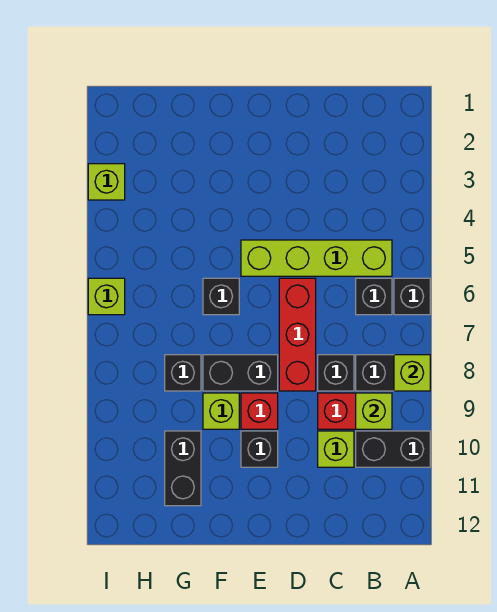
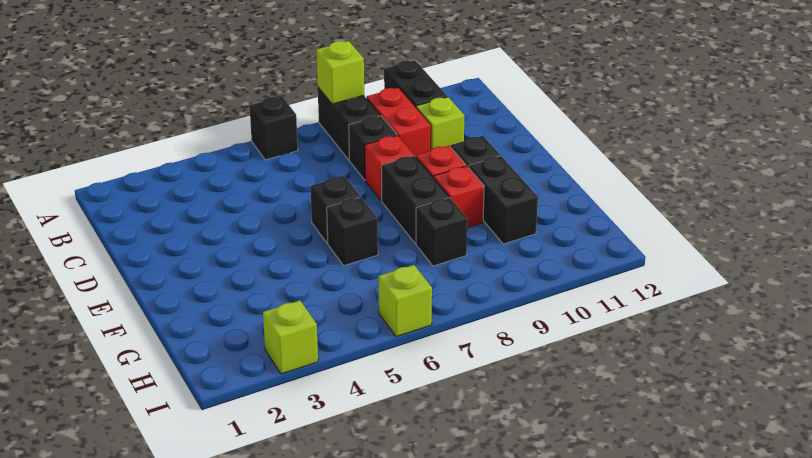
lime 1x4 brick [241,240,392,276] -> none
black 1x1 brick [356,278,392,315] -> black 1x1 brick moved to [310,176,360,243]
lime 1x1 brick [356,393,392,429] -> none
red 1x3 brick [279,278,316,391] -> red 1x1 brick [365,135,414,201]
lime 1x1 brick [203,393,239,429] -> red 1x1 brick [434,166,484,228]
black 1x2 brick [165,431,201,506] -> black 1x2 brick turned to [468,156,538,244]

